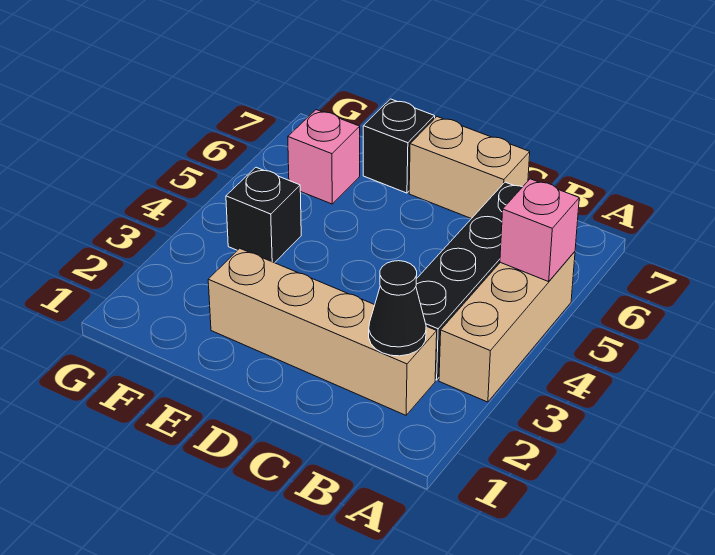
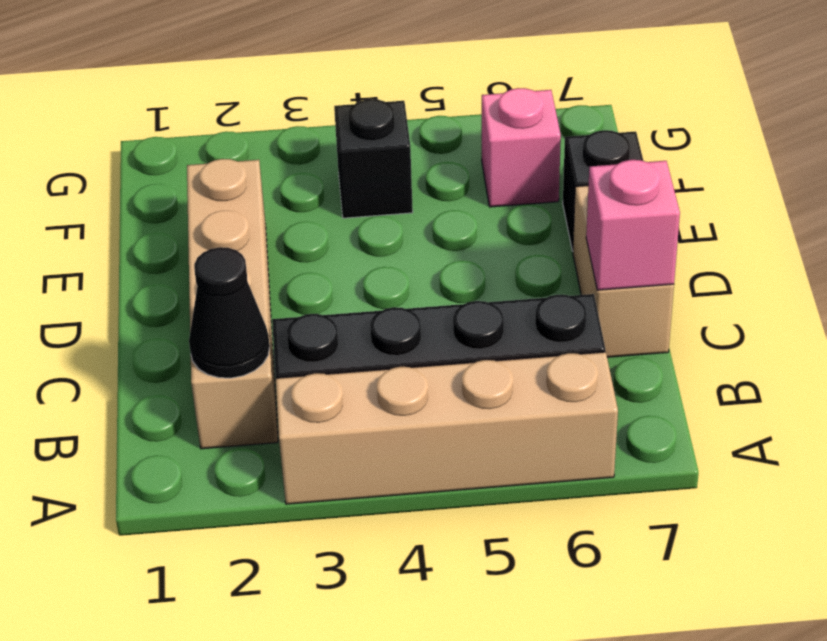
tan 1x3 brick [439,252,575,402] -> tan 1x4 brick [276,352,618,504]
pink 1x1 brick [500,179,579,282] -> pink 1x1 brick moved to [586,160,680,290]

